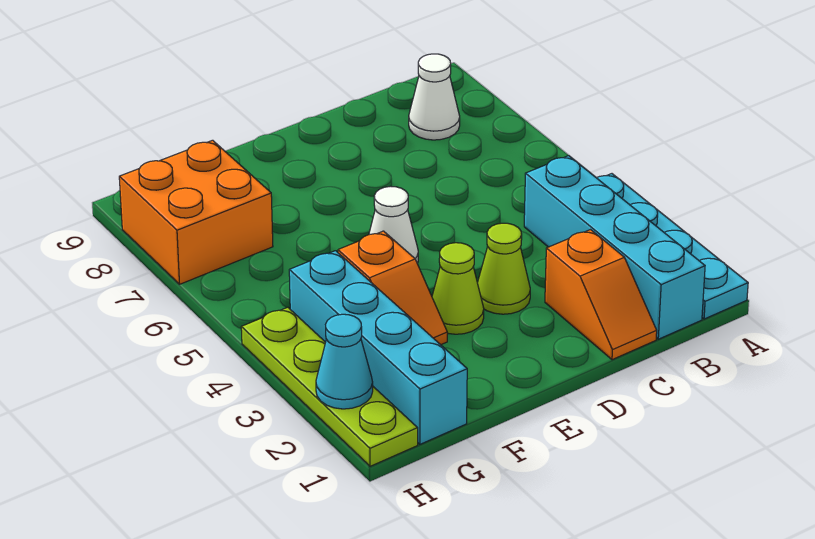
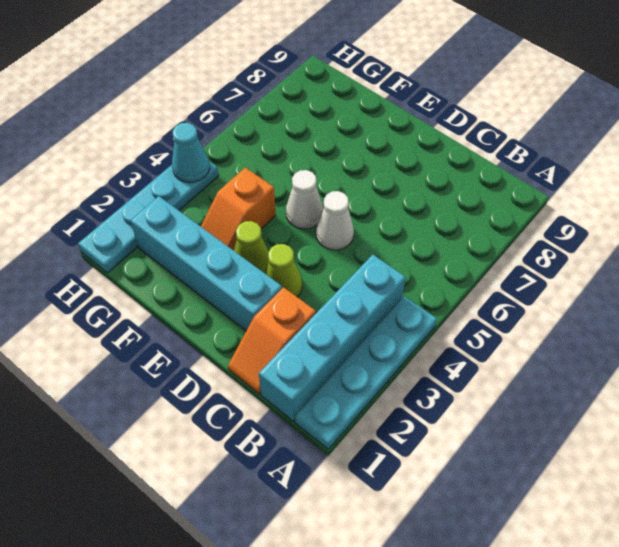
white 1x1 cone [409,54,460,140] -> white 1x1 cone moved to [316,191,354,250]
cyan 1x4 brick [289,251,467,444] -> cyan 1x4 brick turned to [130,196,282,331]
orange 2x2 brick [119,140,273,284] -> none
lime 1x4 plate [241,307,418,466] -> cyan 1x4 plate [78,161,219,273]
cyan 1x1 cone [316,314,373,409] -> cyan 1x1 cone moved to [172,123,210,183]

